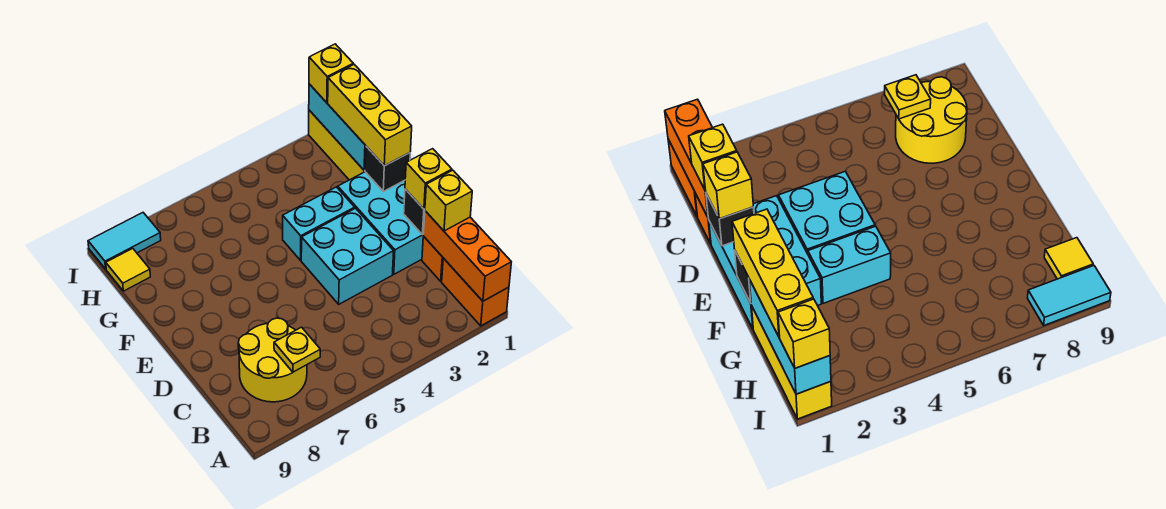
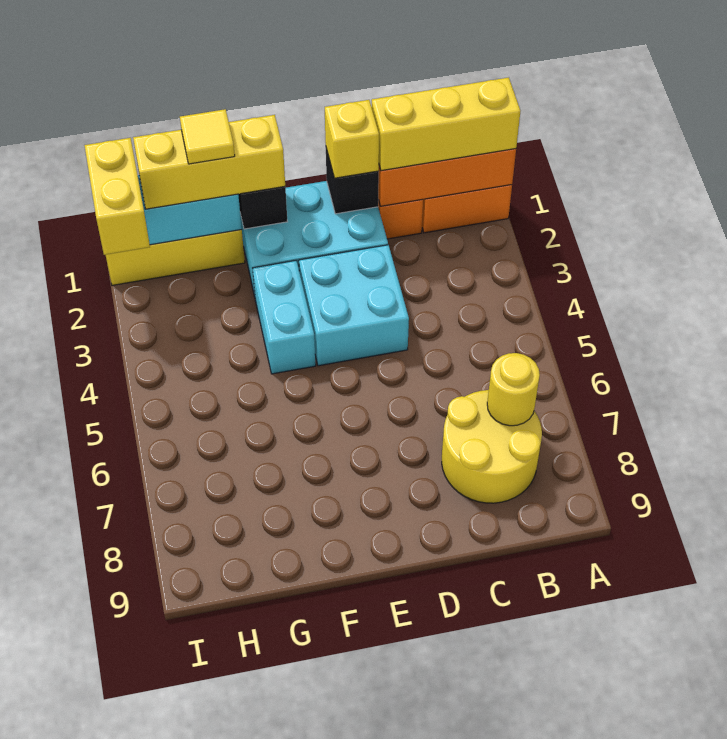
yellow 1x1 plate [274,327,320,372] -> yellow 1x1 round brick [487,353,540,426]
yellow 1x1 brick [425,170,472,231] -> yellow 1x3 brick [372,78,520,171]
yellow 1x1 tile [106,248,150,291] -> yellow 1x1 tile moved to [180,109,235,164]
yellow 1x1 brick [309,44,353,103] -> yellow 1x2 brick [84,138,150,255]
cyan 1x2 tile [88,213,161,269] -> none

